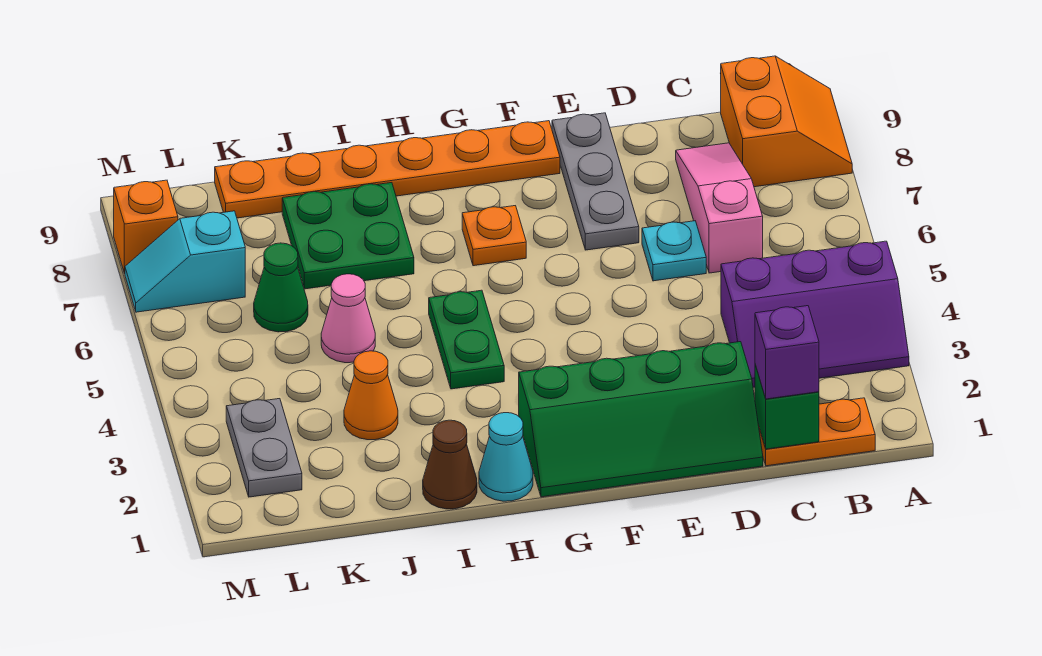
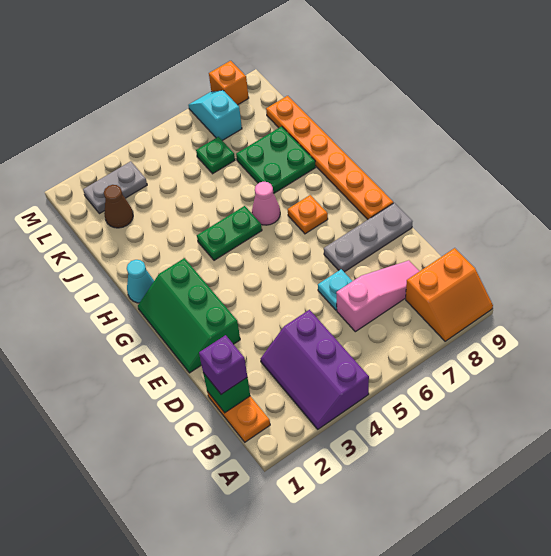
green 2x4 slope [519,342,763,497] -> green 2x3 slope [138,258,240,373]
brown 1x1 cone [423,420,477,509] -> brown 1x1 cone moved to [104,185,133,228]
orange 1x1 cone [344,351,398,440] -> none
pink 1x1 cone [321,274,375,363] -> pink 1x1 cone moved to [252,182,280,225]
green 1x1 cone [254,243,308,332] -> green 1x1 plate [196,137,235,174]

